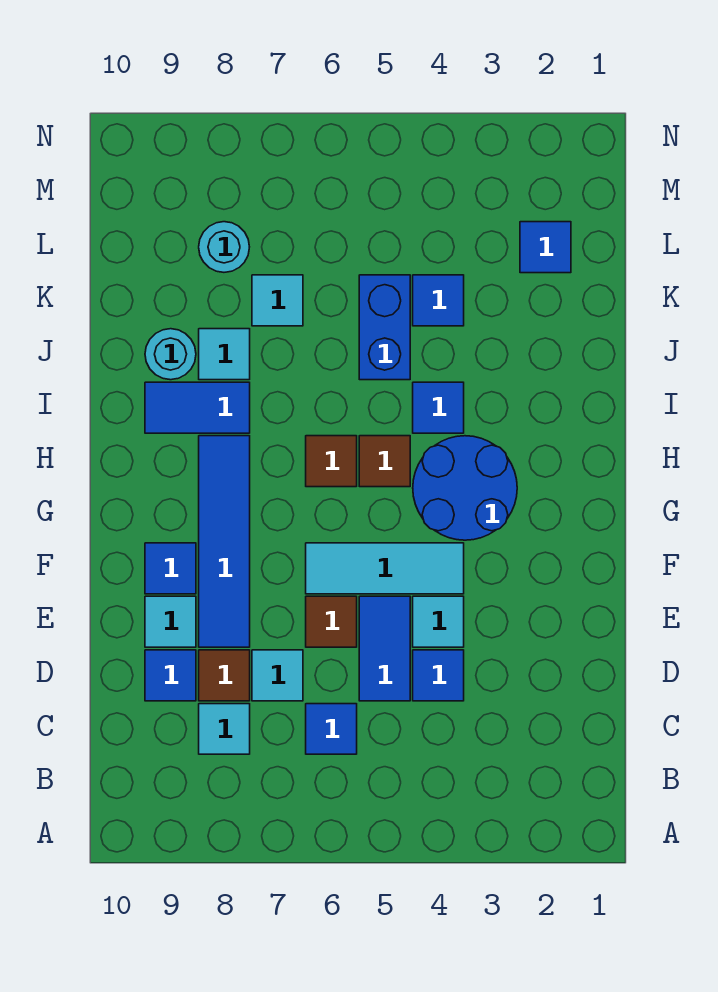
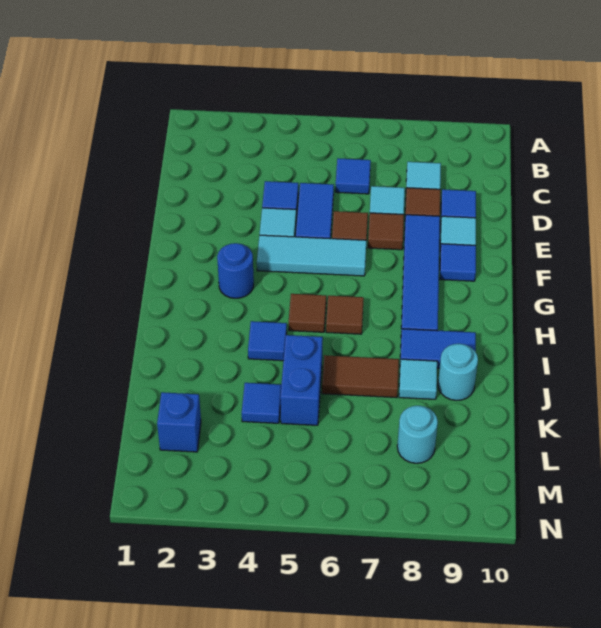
none -> brown 1x1 tile [368,213,404,250]
blue 2x2 round brick [413,436,517,540] -> blue 1x1 round brick [217,243,254,298]
none -> brown 1x2 tile [322,355,399,398]
cyan 1x1 tile [252,275,303,326] -> none
blue 1x1 tile [520,222,571,273] -> blue 1x1 brick [157,392,201,452]

